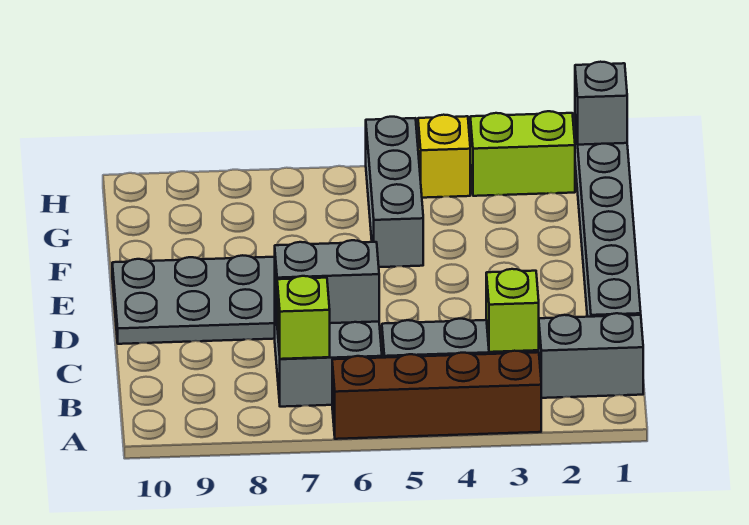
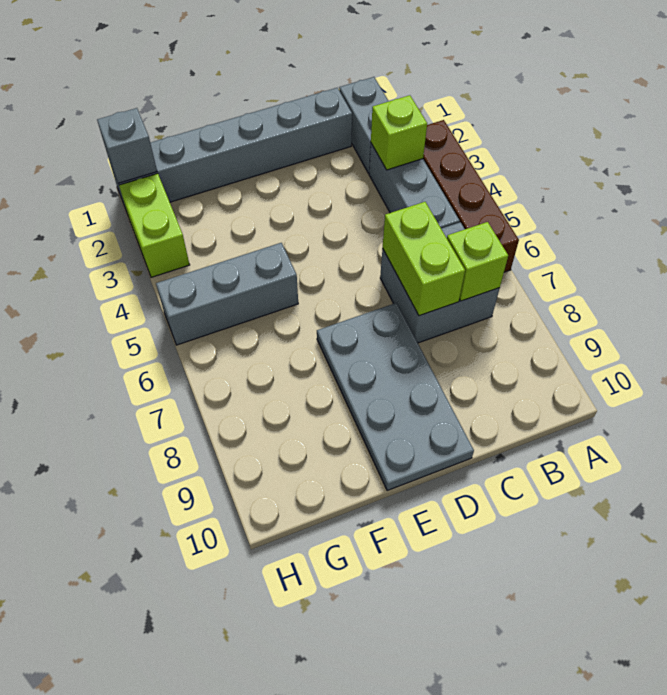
grey 1x2 brick [275,240,379,323] -> lime 1x2 brick [383,202,465,316]
yellow 1x1 brick [418,115,470,198] -> none

